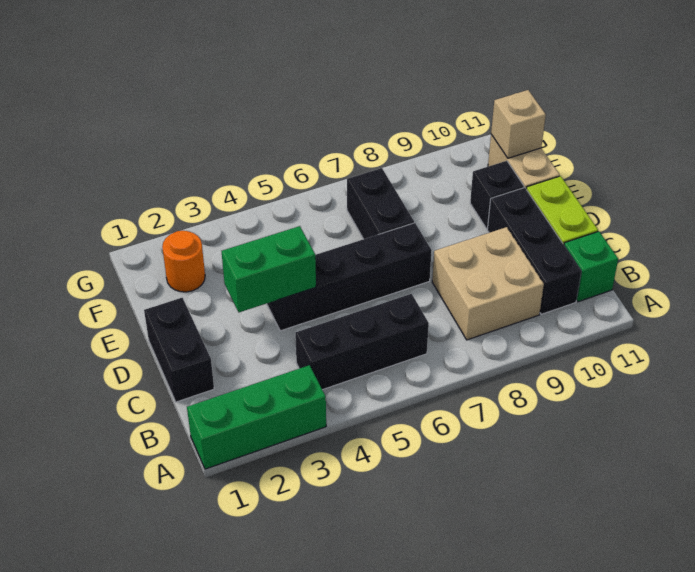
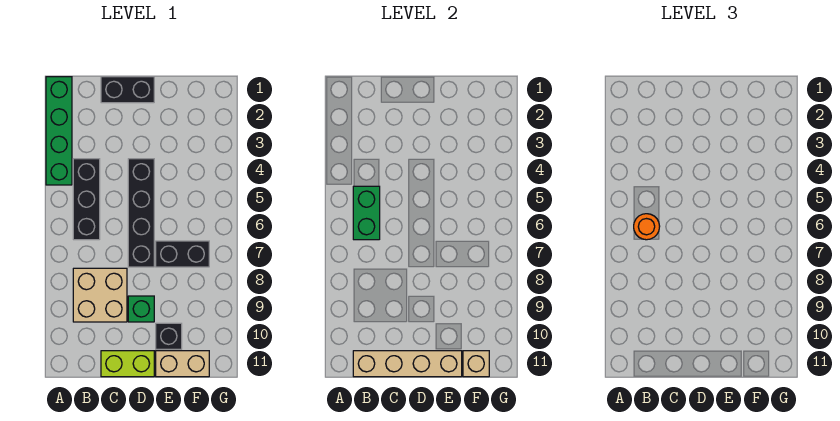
green 1x3 brick [187,365,326,469] -> green 1x4 brick [46,77,72,185]
black 1x3 brick [487,188,581,314] -> none
green 1x1 brick [564,231,618,302] -> green 1x1 brick moved to [128,296,154,322]
none -> tan 1x4 brick [353,351,462,377]
green 1x2 brick [222,226,316,312] -> green 1x2 brick moved to [353,186,380,240]
orange 1x1 round brick [162,231,205,292] -> orange 1x1 round brick moved to [634,214,660,240]

